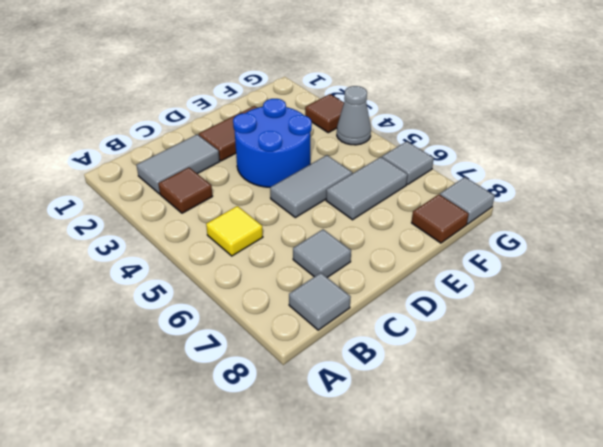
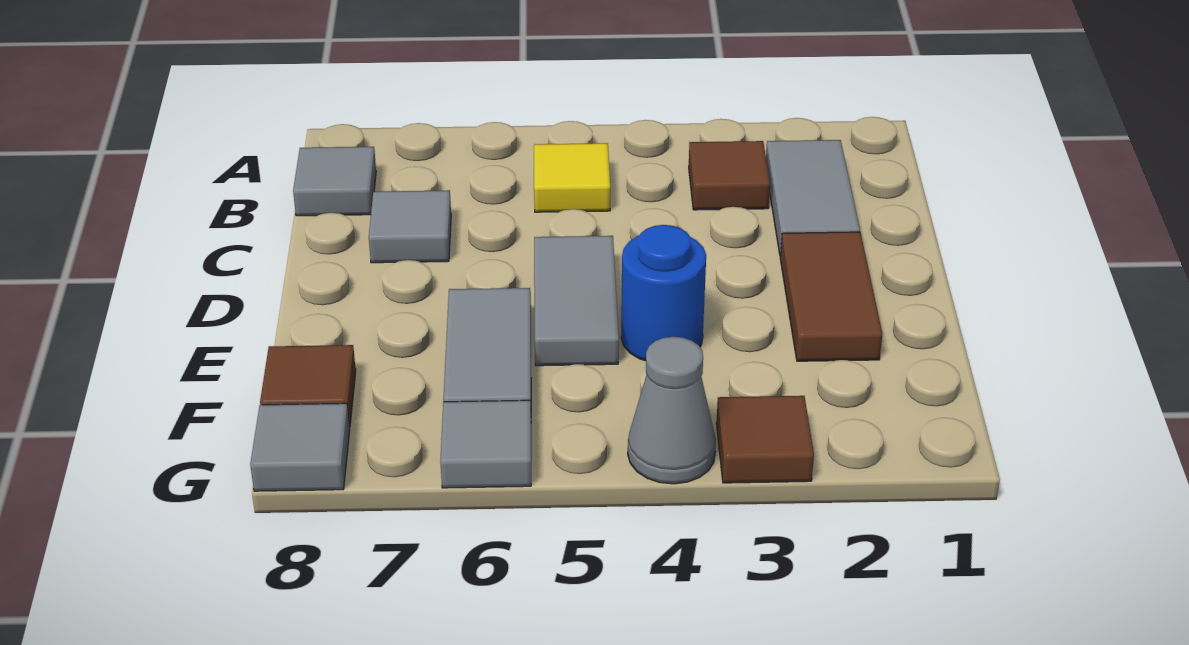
blue 2x2 round brick [233,99,312,187] -> blue 1x1 round brick [621,225,706,361]

